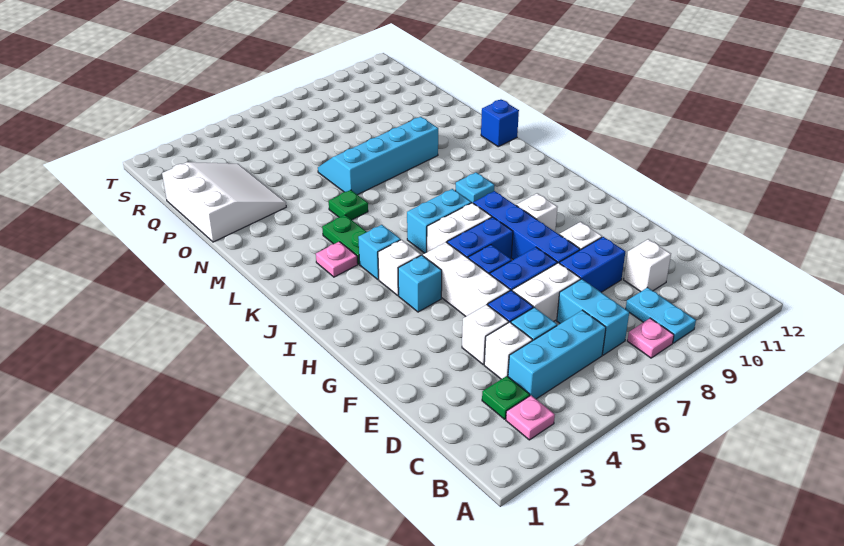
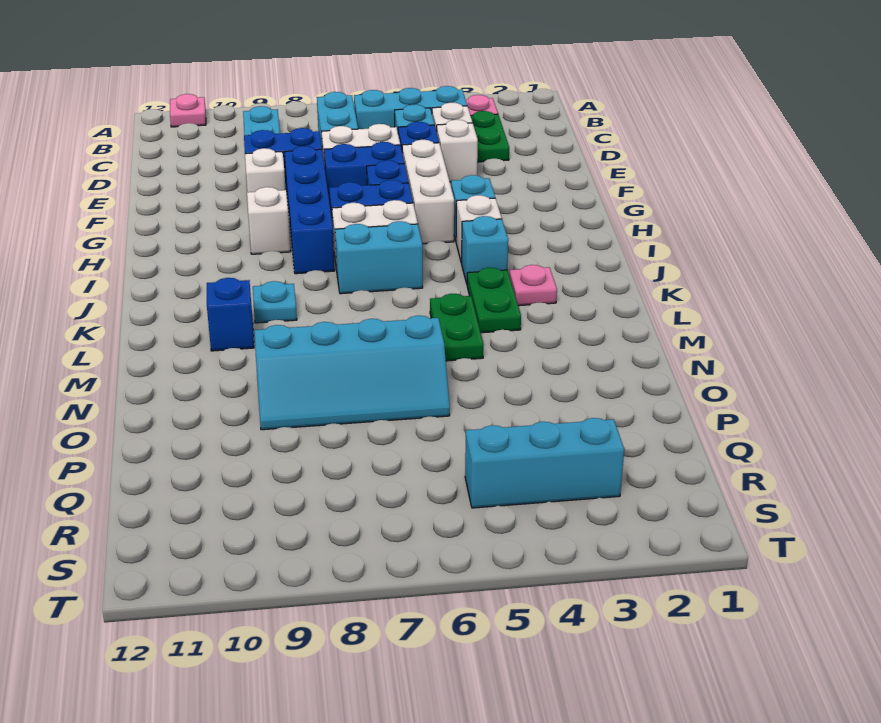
pink 1x1 plate [627,318,674,358] -> pink 1x1 plate moved to [170,94,206,127]
green 1x1 plate [482,376,530,419] -> green 1x2 plate [471,111,509,162]
white 1x1 brick [624,239,671,292] -> none
green 1x1 plate [329,190,368,220] -> green 1x2 plate [430,294,484,361]
blue 1x1 brick [481,100,519,147] -> blue 1x1 brick moved to [207,278,254,351]
white 3x3 slope [162,162,286,242] -> none
none -> cyan 1x3 brick [465,418,624,508]

